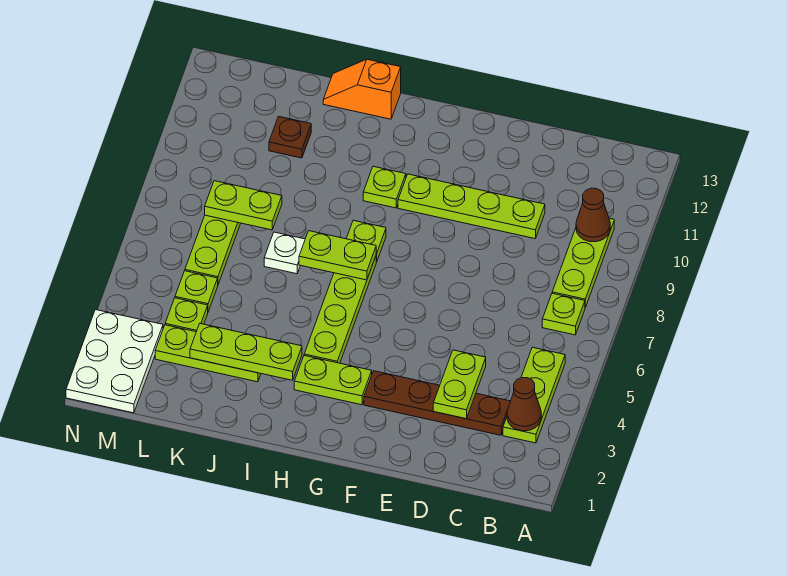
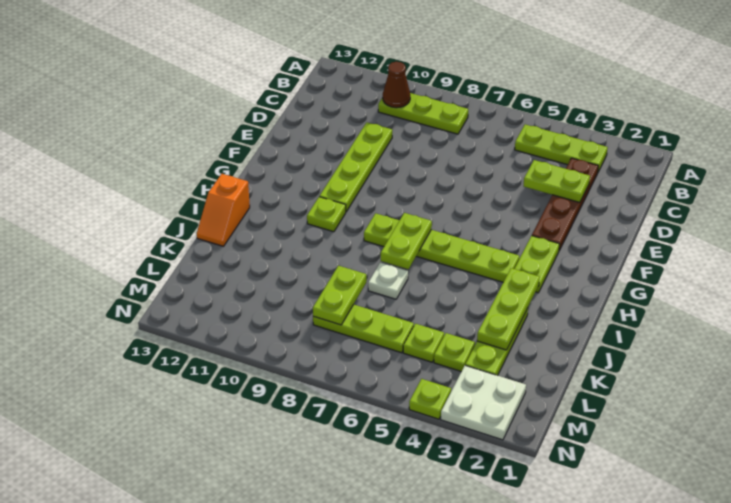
brown 1x1 cone [507,378,541,431] -> none
lime 1x1 plate [542,293,585,335] -> lime 1x1 plate moved to [409,379,451,419]
brown 1x1 plate [269,116,311,158] -> none
white 2x3 plate [66,310,163,413] -> white 2x2 plate [441,365,526,440]

